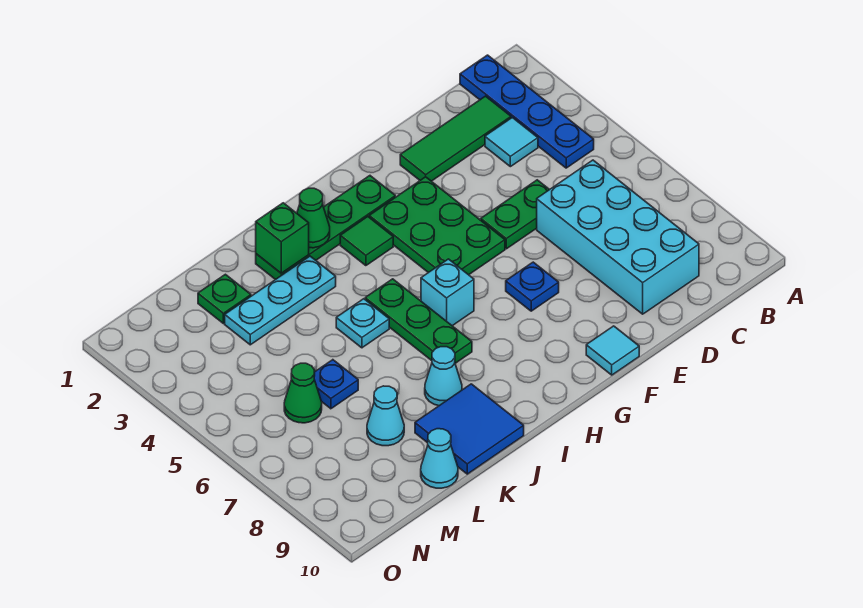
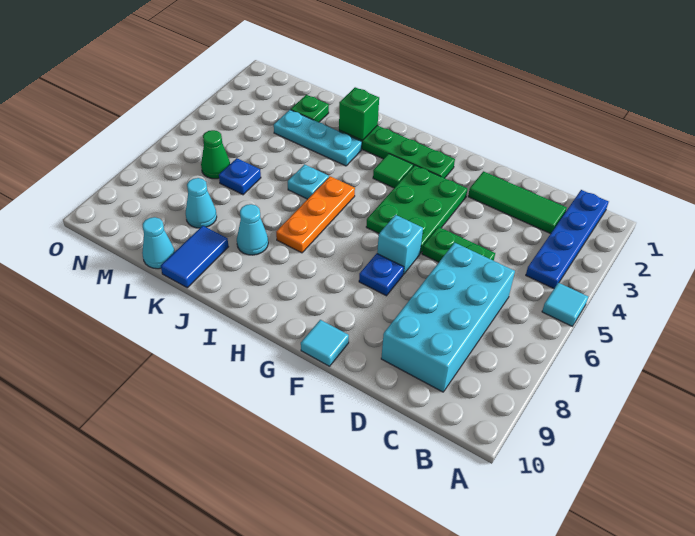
cyan 1x1 tile [485,118,538,167] -> cyan 1x1 tile moved to [542,283,588,326]
cyan 1x1 brick [421,259,474,326] -> cyan 1x1 brick moved to [377,215,423,274]
green 1x1 cone [297,188,330,248] -> none
green 1x3 plate [365,279,472,363] -> orange 1x3 plate [276,176,355,253]
blue 2x2 tile [415,384,524,474] -> blue 1x2 tile [161,226,228,288]

